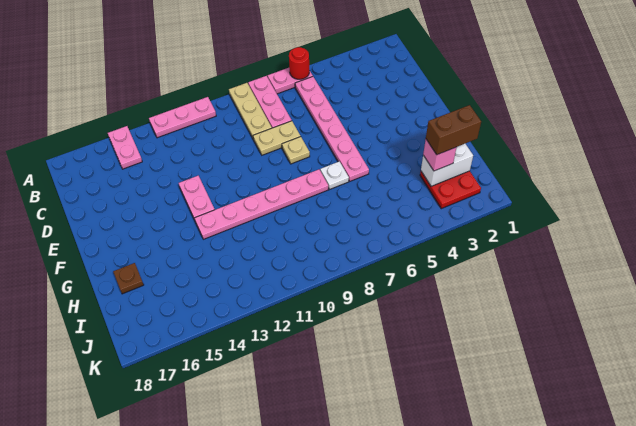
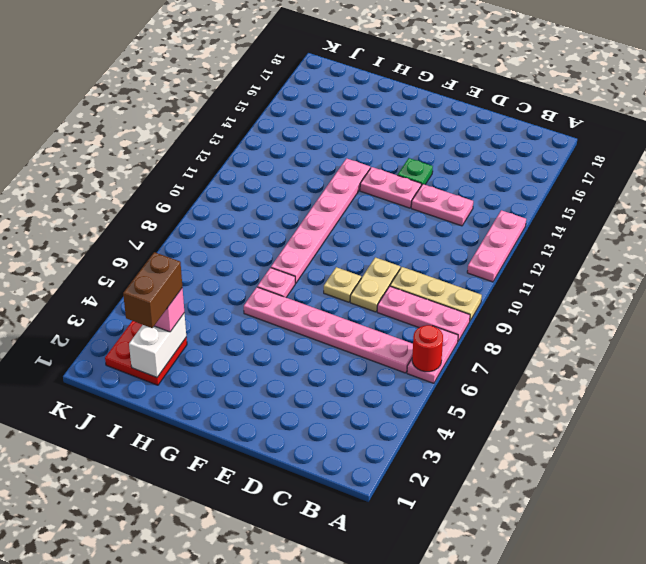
pink 1x2 plate [108,126,142,169] -> pink 1x2 plate moved to [411,184,473,226]
none -> green 1x1 plate [398,158,433,186]
white 1x1 plate [320,161,349,190] -> pink 1x1 plate [257,268,295,297]
brown 1x1 plate [113,263,144,294] -> none

